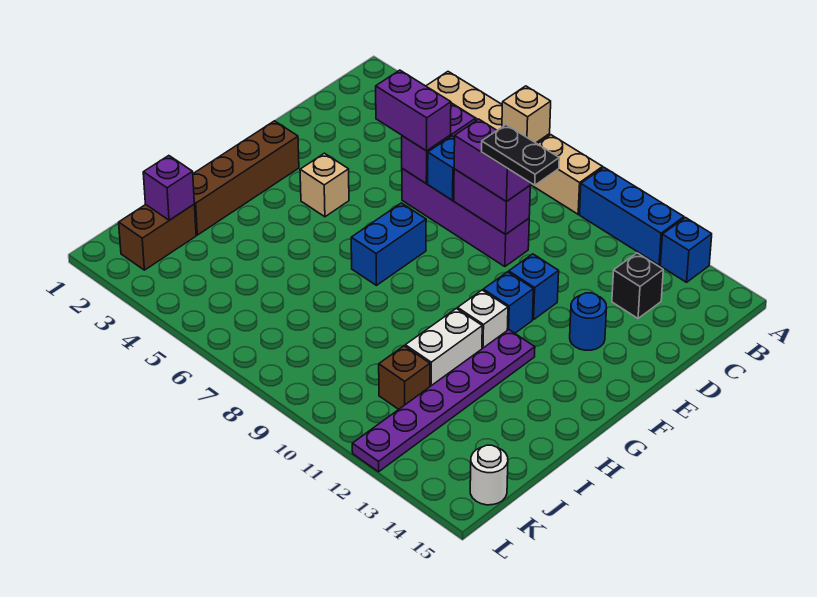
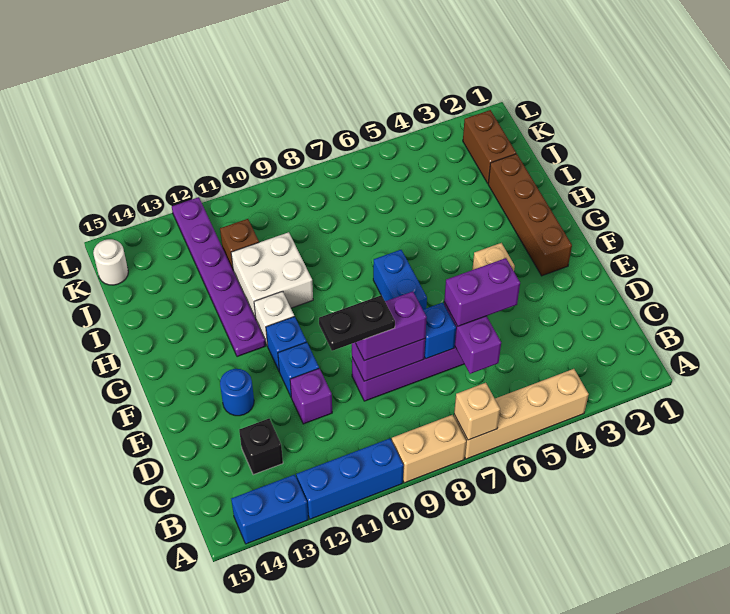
blue 1x1 brick [660,218,712,282] -> blue 1x2 brick [231,475,308,544]
white 1x2 brick [405,308,482,386] -> white 2x2 brick [231,232,313,319]
purple 1x1 brick [143,156,194,220] -> purple 1x1 brick moved to [290,368,332,424]

